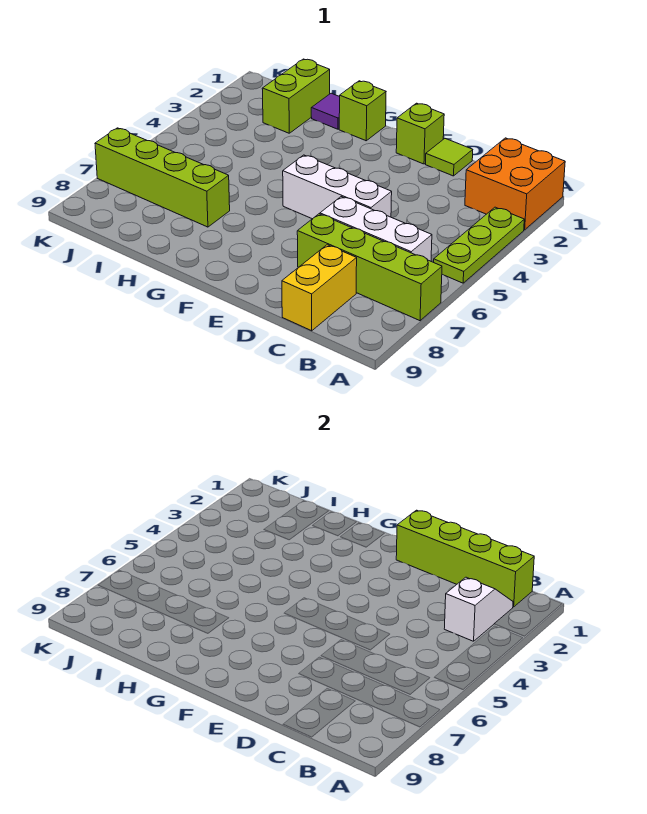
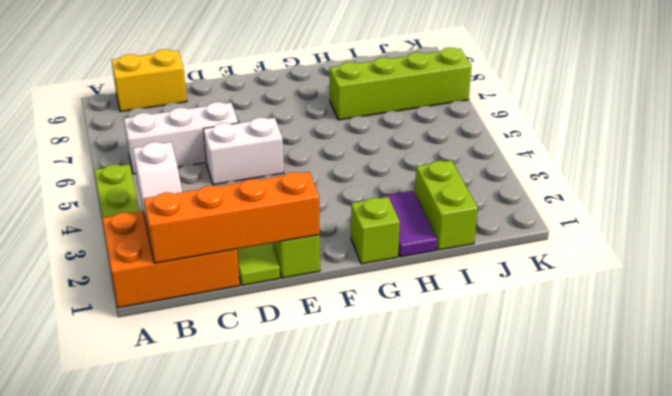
orange 2x2 brick [465,138,565,230] -> orange 2x3 brick [102,211,240,308]
lime 1x4 brick [297,214,442,321] -> none
lime 1x4 brick [396,510,534,607] -> orange 1x4 brick [144,172,320,263]
yellow 1x2 brick [282,245,357,331] -> yellow 1x2 brick turned to [111,49,187,112]
white 1x3 brick [283,155,392,219] -> white 1x2 brick [203,117,284,185]
purple 1x1 tile [311,93,340,129] -> purple 1x2 tile [378,191,437,257]

